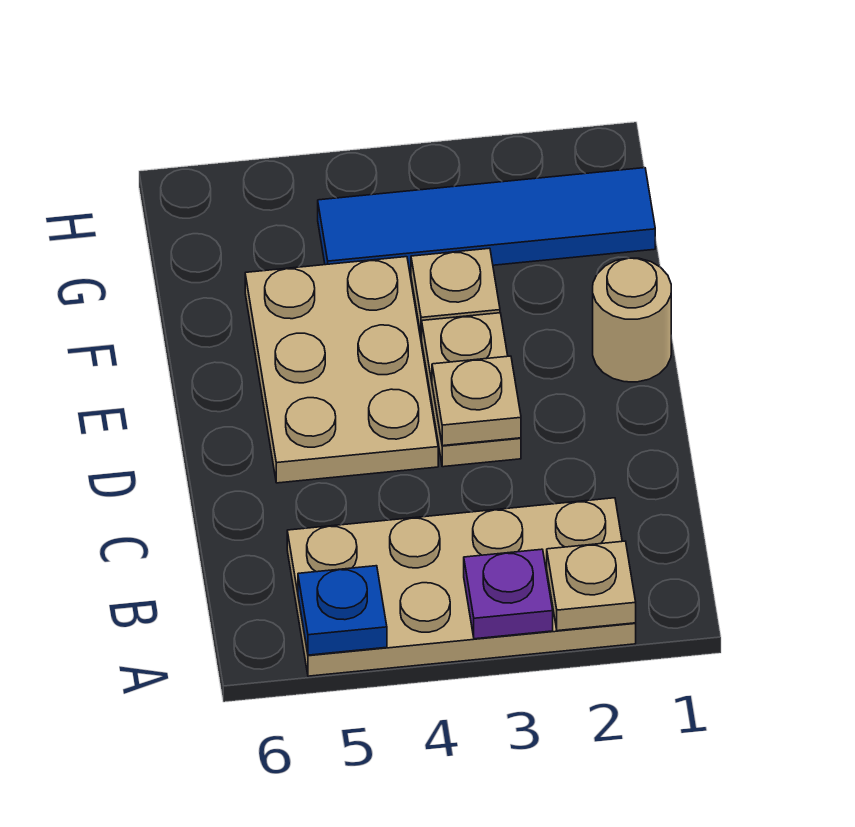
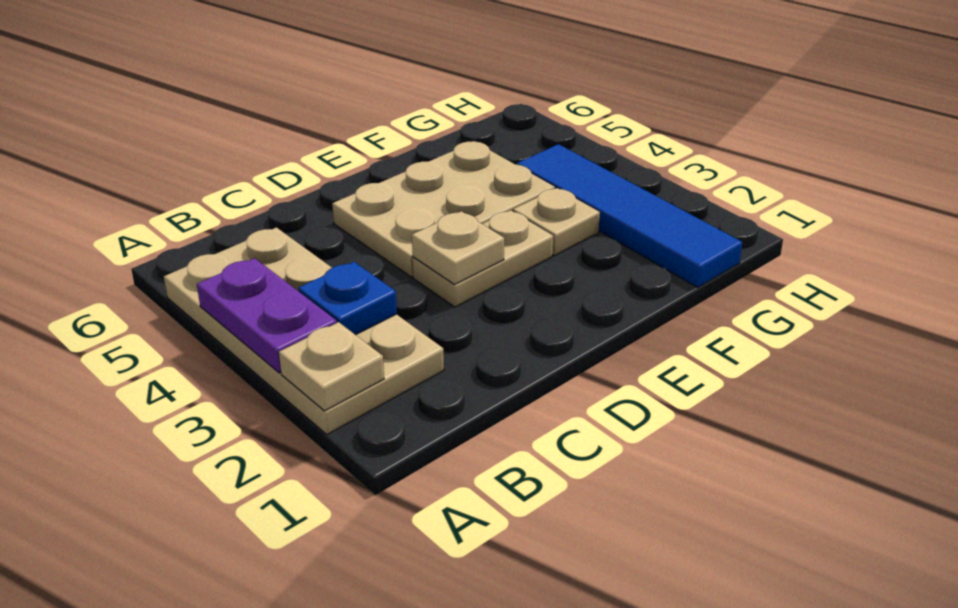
purple 1x1 plate [464,549,553,639] -> purple 1x2 plate [197,258,337,373]
blue 1x1 plate [298,566,387,655] -> blue 1x1 plate moved to [298,262,397,335]
tan 1x1 round brick [593,258,671,382] -> none

